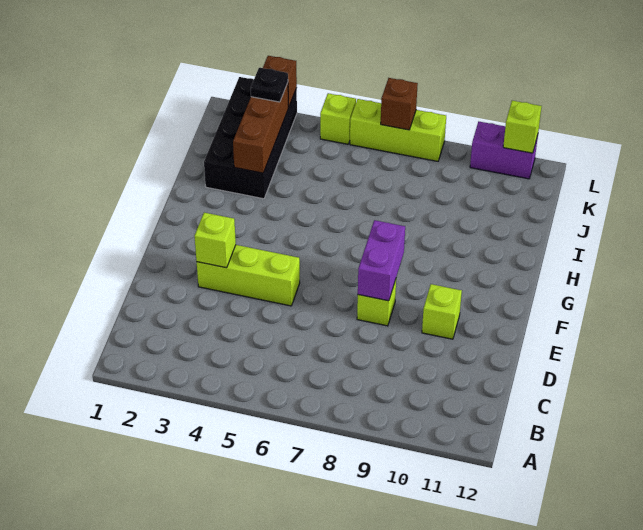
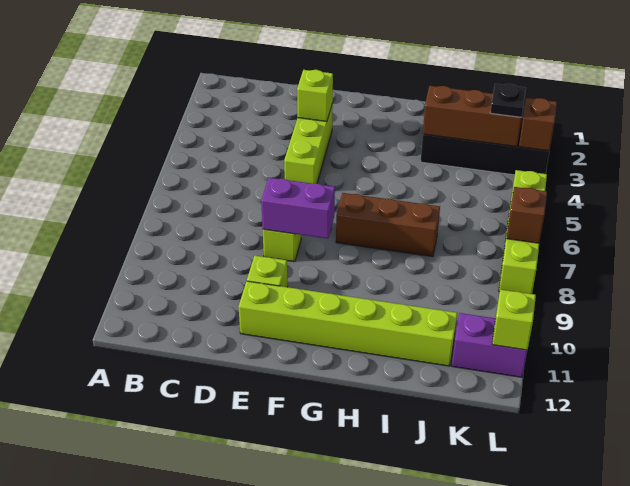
none -> lime 1x6 brick [238,281,457,366]
none -> brown 1x3 brick [336,193,440,257]
purple 1x2 brick [470,122,538,179] -> purple 1x2 brick turned to [452,313,527,377]

